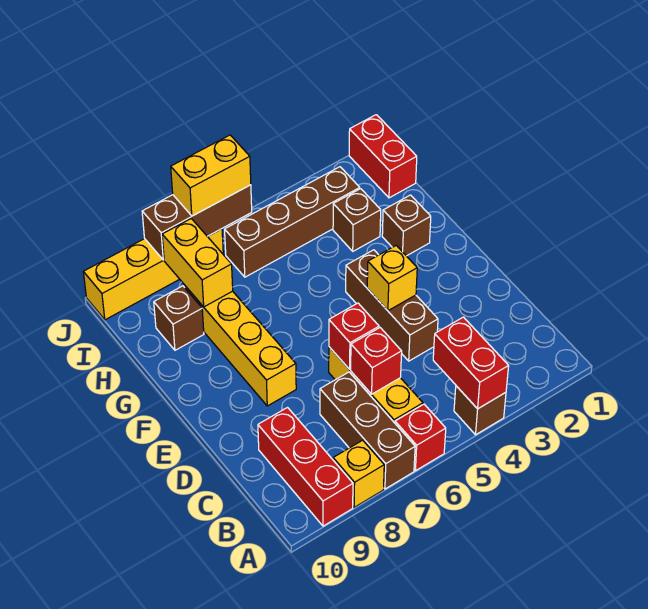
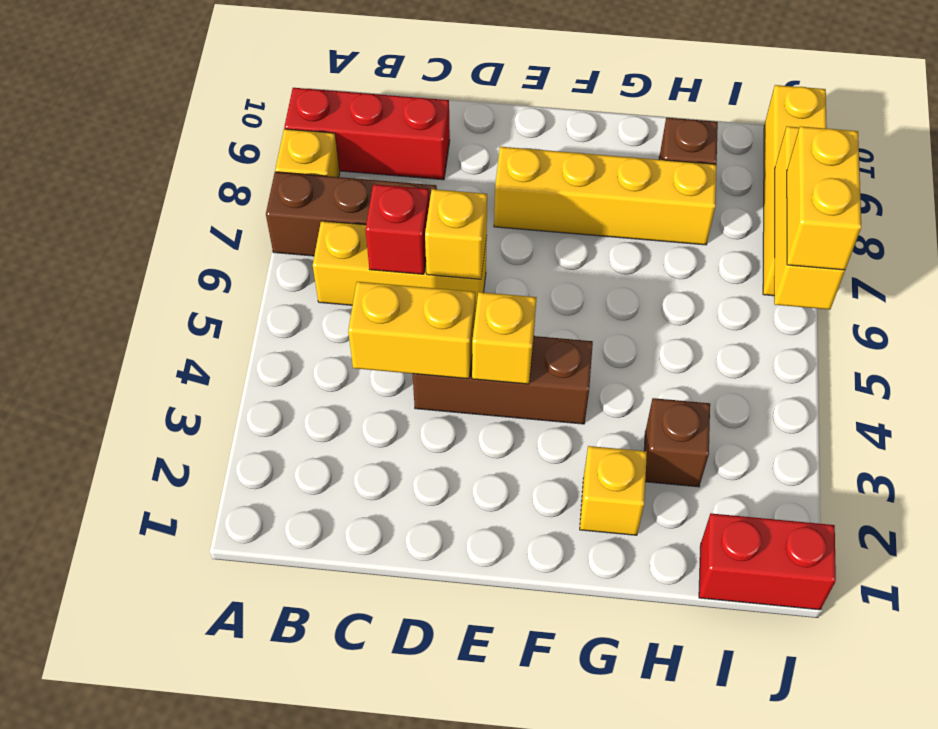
brown 1x1 brick [454,386,506,435] -> none
red 1x2 brick [433,317,509,409] -> none
red 1x1 brick [395,404,446,471] -> none
red 1x1 brick [329,303,379,369] -> yellow 1x1 brick [425,189,487,279]
brown 1x1 brick [382,195,431,256] -> yellow 1x1 brick [580,446,647,535]
yellow 1x2 brick [162,219,233,307] -> yellow 1x2 brick moved to [348,282,475,379]
brown 1x4 brick [225,167,360,277] -> none
brown 1x3 brick [142,185,252,260] -> yellow 1x3 brick [774,126,845,310]

